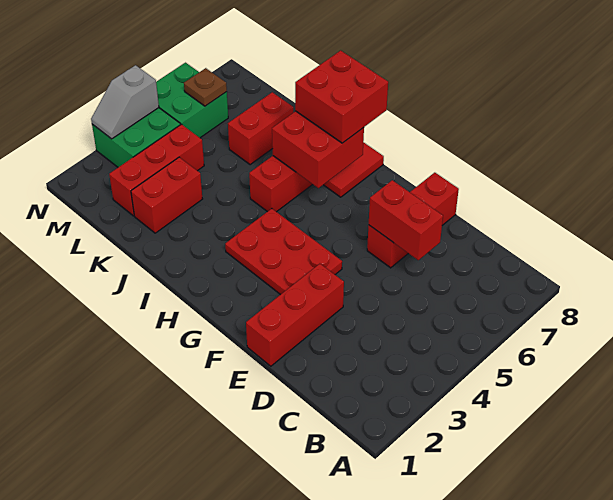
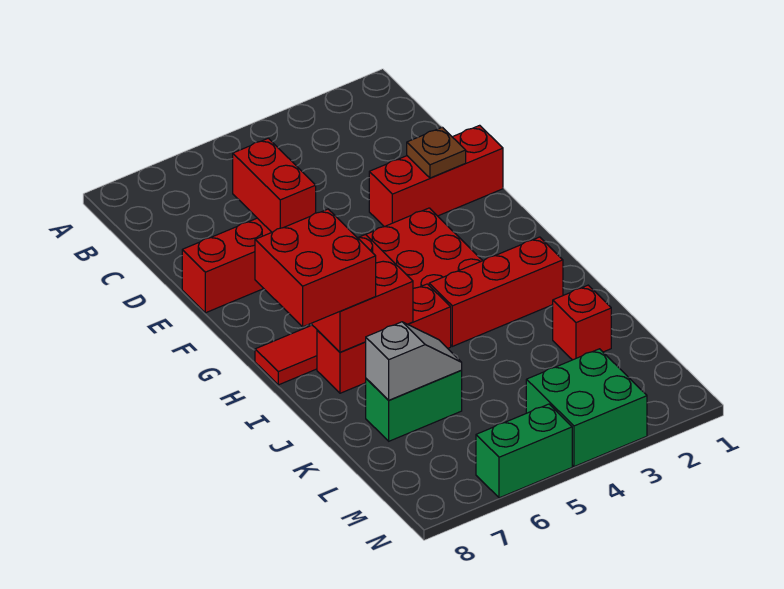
red 1x2 brick [131,157,202,233] -> red 1x1 brick [553,285,611,360]
red 1x2 brick [228,92,293,165] -> green 1x2 brick [366,370,462,441]
red 1x3 brick [109,124,204,216] -> red 1x3 brick moved to [429,237,563,346]
green 2x2 brick [156,63,228,138] -> green 1x2 brick [476,404,572,498]
brown 1x1 plate [184,68,227,106] -> brown 1x1 plate moved to [407,127,466,178]
grey 1x2 slope [91,65,159,139] -> grey 1x2 slope moved to [366,322,462,400]

